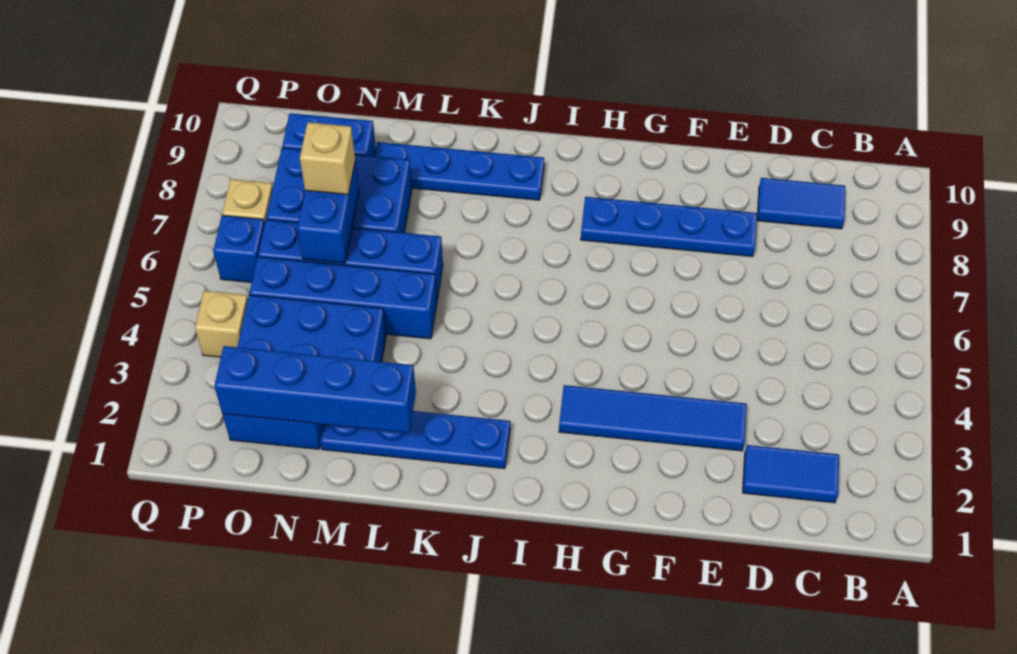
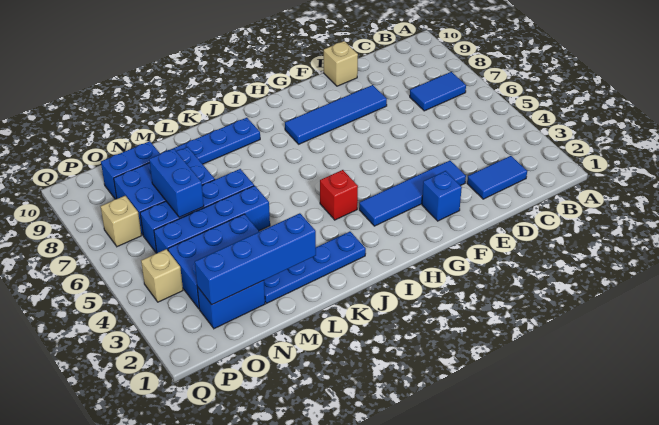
blue 1x2 tile [757,178,845,229] -> blue 1x2 tile moved to [410,72,466,111]
blue 1x4 plate [581,197,757,257] -> blue 1x4 tile [285,85,387,144]
none -> red 1x1 brick [320,170,358,220]
tan 1x1 brick [300,122,355,195] -> tan 1x1 brick moved to [324,41,358,86]
blue 1x1 brick [213,215,265,283] -> blue 1x1 brick moved to [422,171,462,221]

